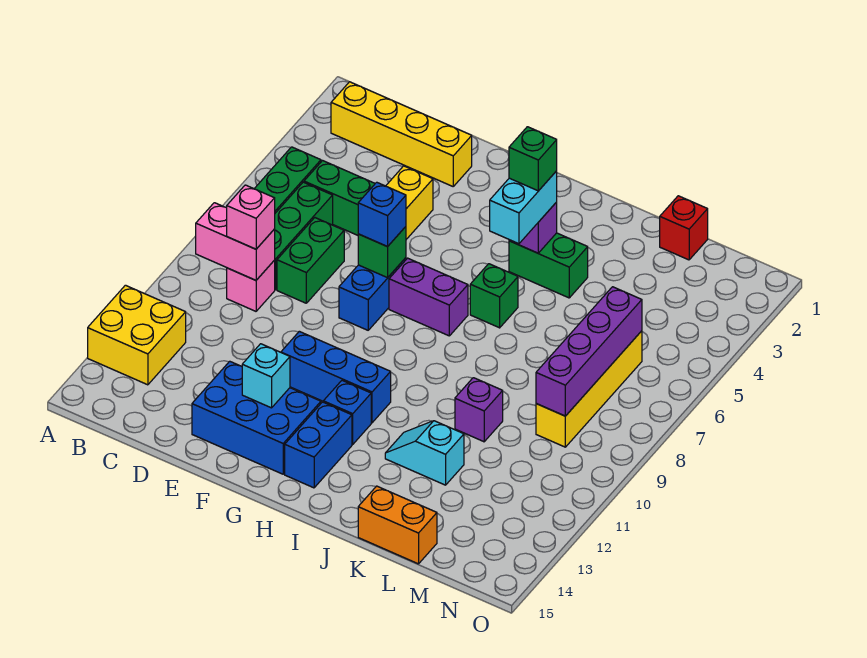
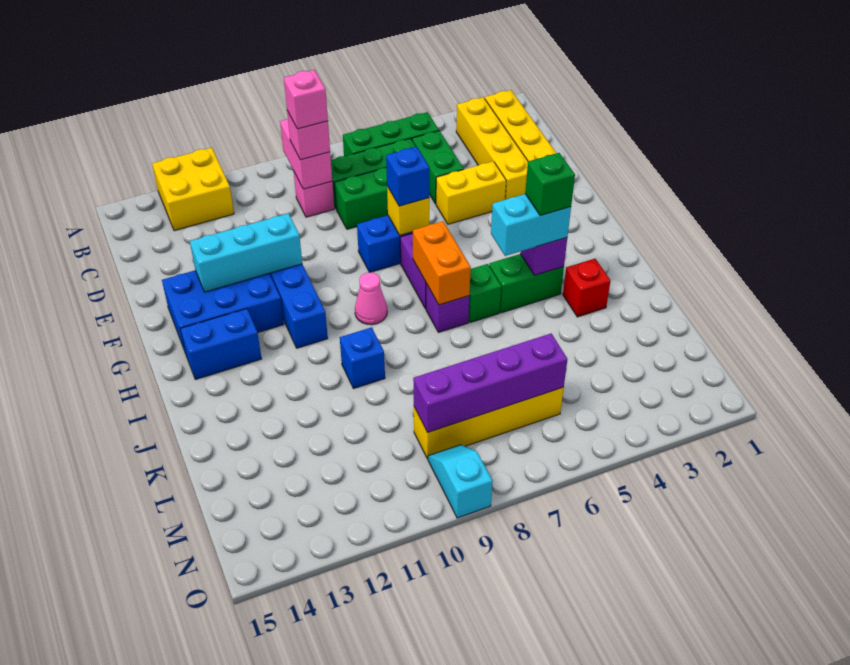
none -> yellow 1x4 brick [456,97,528,200]
none -> pink 1x1 brick [284,70,328,129]
blue 2x3 brick [192,361,321,474] -> blue 2x3 brick turned to [162,270,284,351]
green 1x1 brick [358,227,406,278] -> yellow 1x1 brick [387,186,429,235]
cyan 1x1 brick [242,344,290,408] -> cyan 1x3 brick [190,213,302,292]
none -> pink 1x1 cone [355,272,387,325]
blue 1x1 brick [323,381,371,444] -> blue 1x1 brick moved to [340,327,385,389]
green 1x2 brick [509,233,588,298] -> green 1x2 brick turned to [489,254,564,313]
cyan 1x2 slope [385,421,464,485] -> cyan 1x2 slope moved to [428,445,493,518]
purple 1x1 brick [455,378,503,442] -> purple 1x1 brick moved to [426,284,470,332]
orange 1x2 brick [358,486,437,564] -> orange 1x2 brick moved to [413,221,471,305]
red 1x1 brick [660,196,708,260] -> red 1x1 brick moved to [563,259,611,317]

